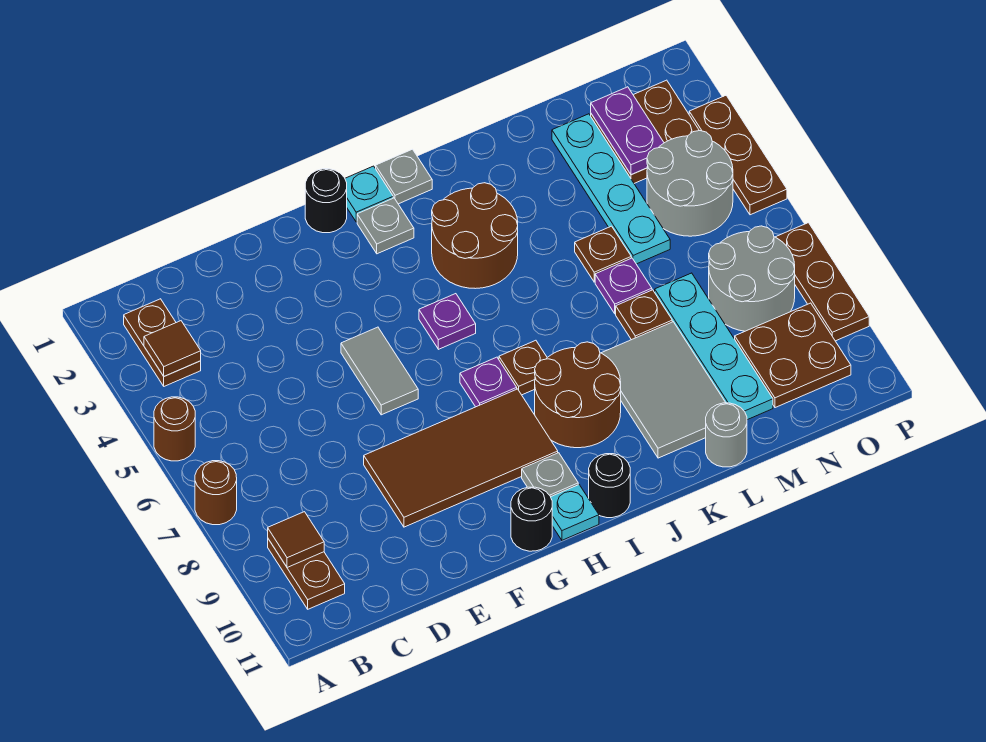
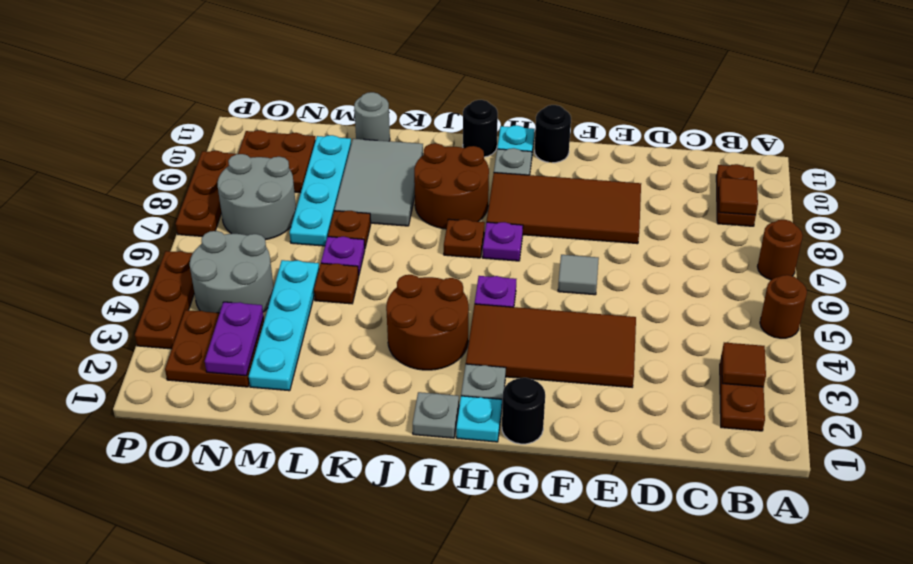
none -> brown 2x4 tile [466,304,636,387]
grey 1x2 tile [341,327,418,415] -> grey 1x1 tile [558,255,599,295]

